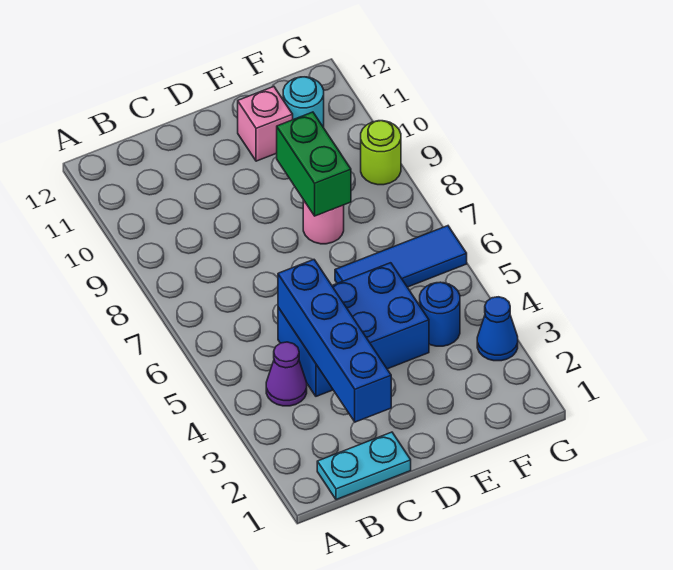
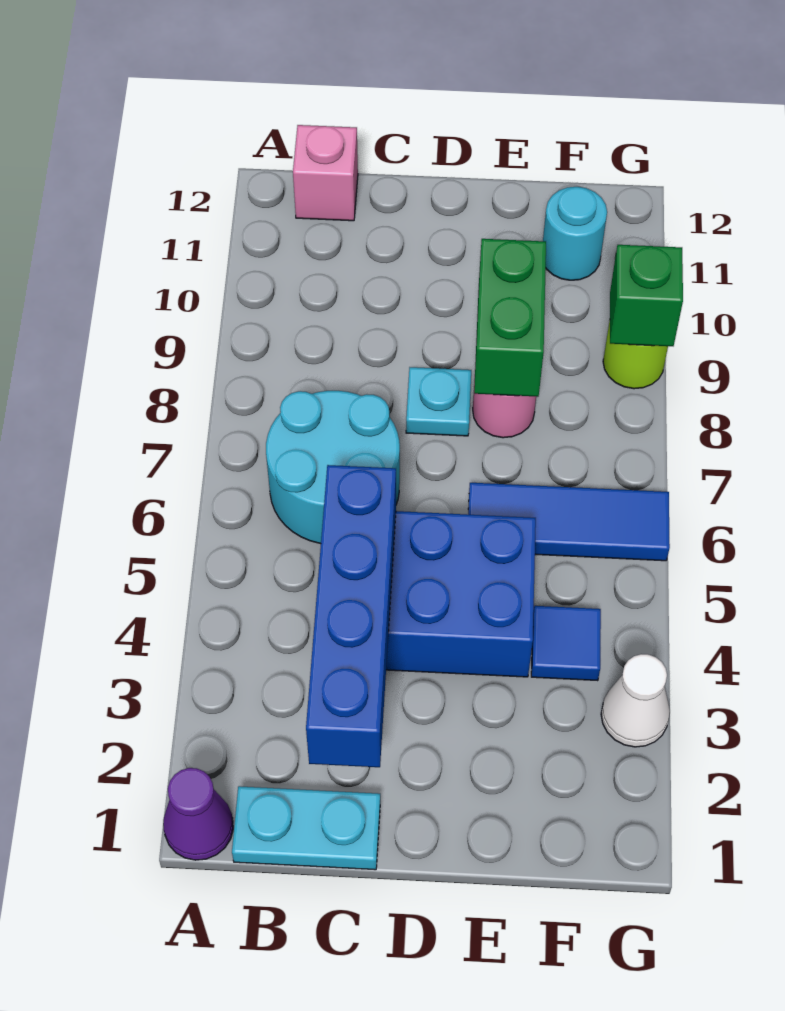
purple 1x1 cone [266,342,307,406] -> purple 1x1 cone moved to [163,768,233,860]
none -> cyan 2x2 round brick [266,391,400,544]
none -> cyan 1x1 plate [406,367,471,436]
pink 1x1 brick [238,87,293,161] -> pink 1x1 brick moved to [293,125,358,221]
blue 1x1 round brick [420,282,460,346] -> blue 1x1 tile [531,606,601,681]
blue 1x1 cone [477,297,518,361] -> white 1x1 cone [601,654,670,747]
none -> green 1x1 brick [610,245,683,346]

